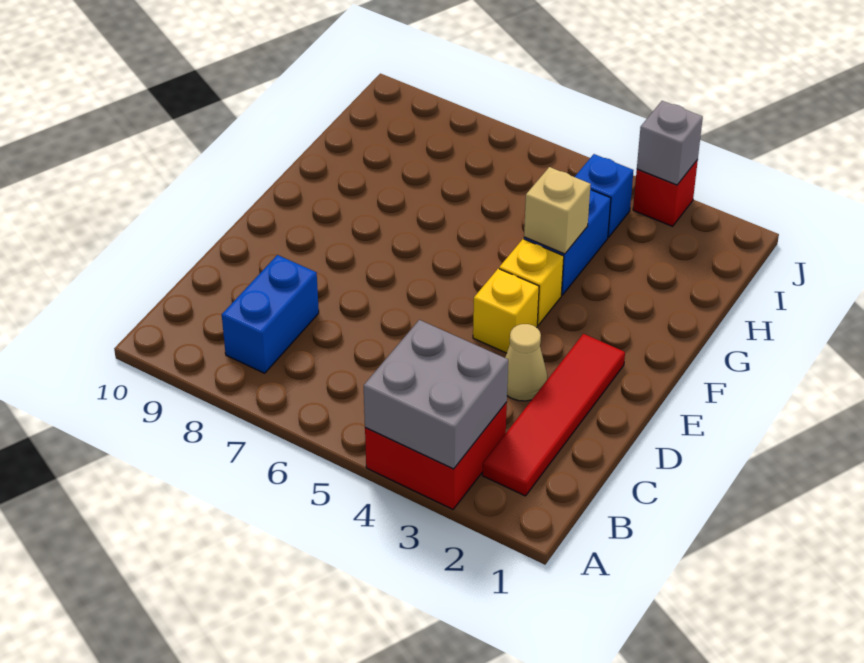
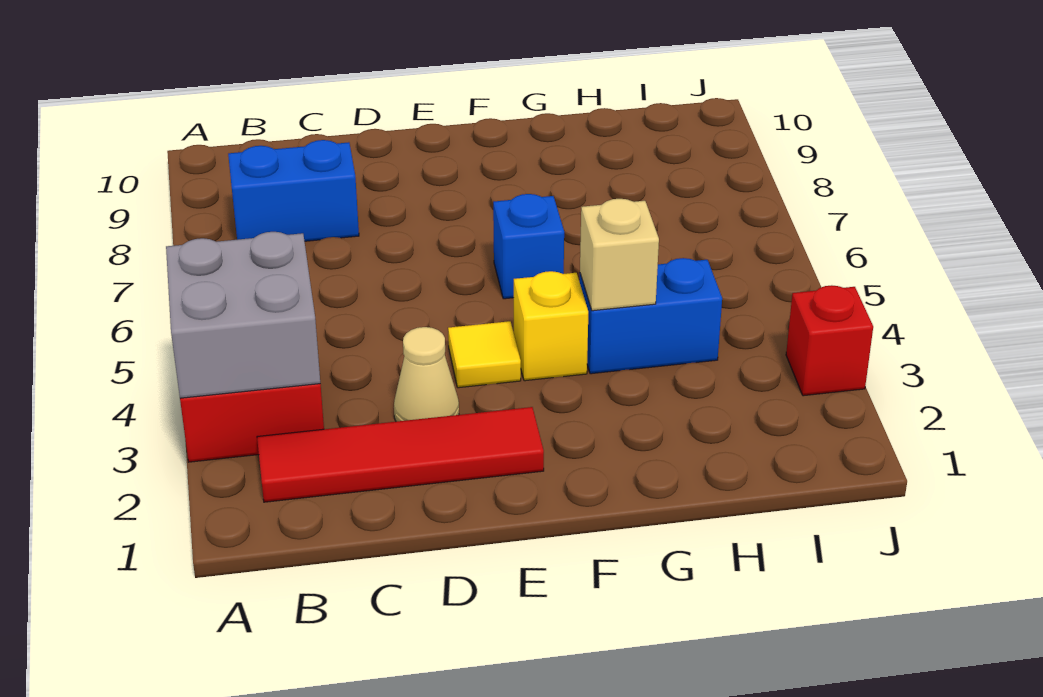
yellow 1x1 brick [473,269,539,353] -> yellow 1x1 tile [448,321,521,388]
blue 1x1 brick [575,154,634,237] -> blue 1x1 brick moved to [493,194,564,299]
grey 1x1 brick [637,101,703,185] -> none

